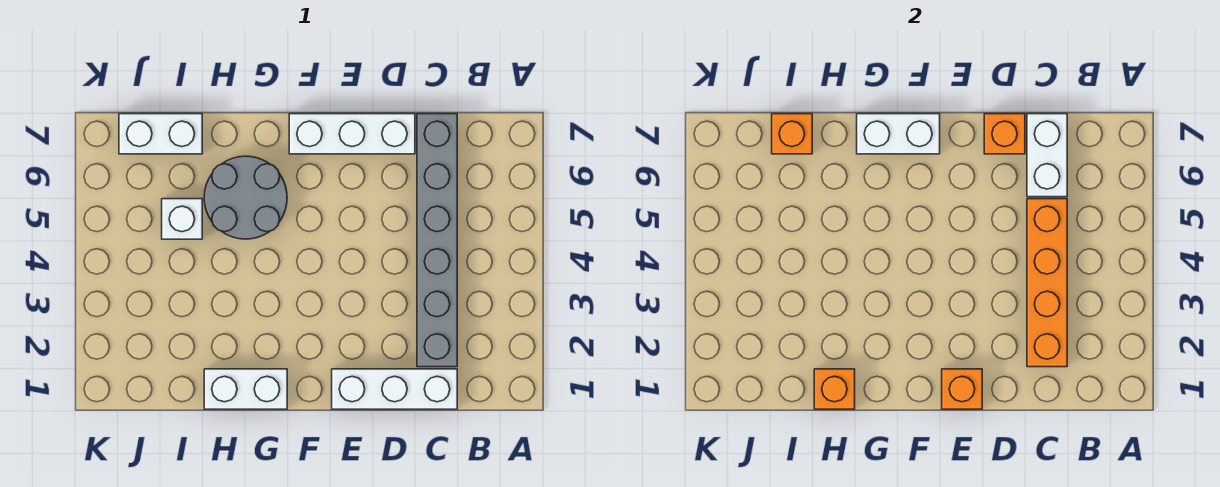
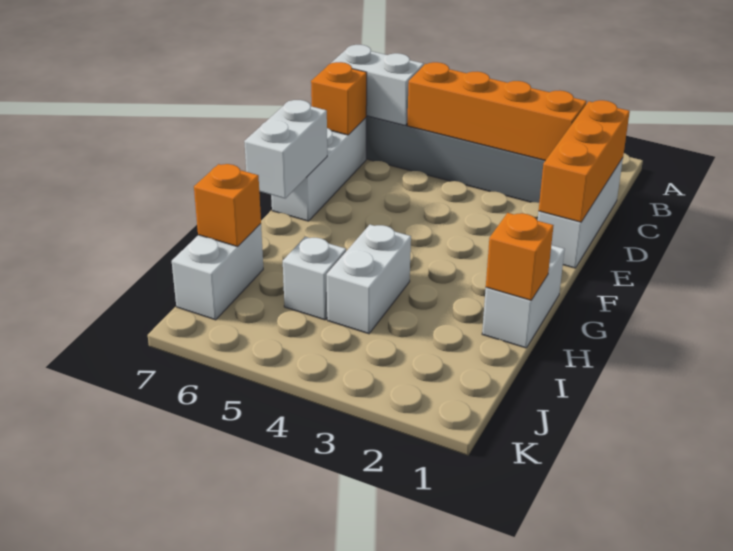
orange 1x1 brick [942,369,982,409] -> orange 1x3 brick [539,100,630,222]
grey 2x2 round brick [204,156,287,239] -> none
none -> white 1x2 brick [327,225,411,334]

